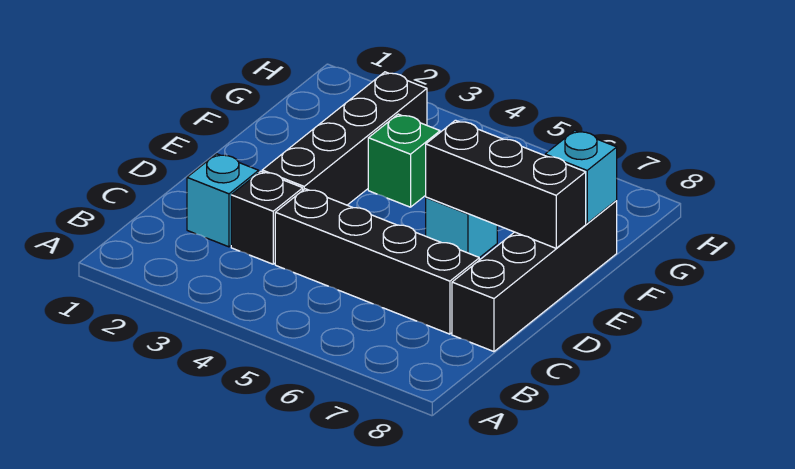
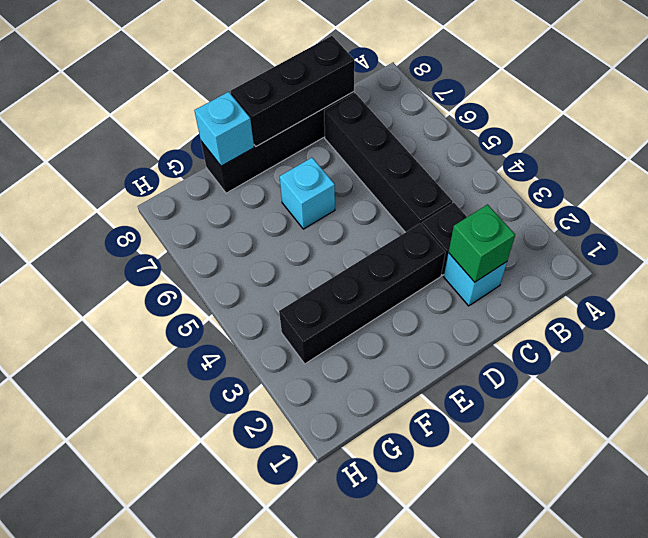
black 1x3 brick [426,120,586,248] -> black 1x3 brick turned to [230,36,355,146]
green 1x1 brick [368,114,440,207] -> green 1x1 brick moved to [449,205,515,282]

